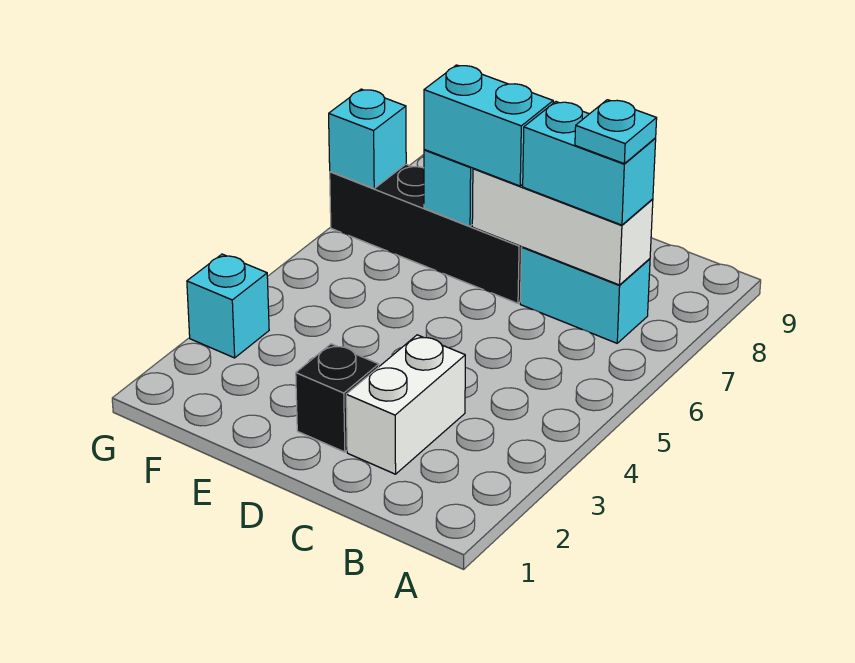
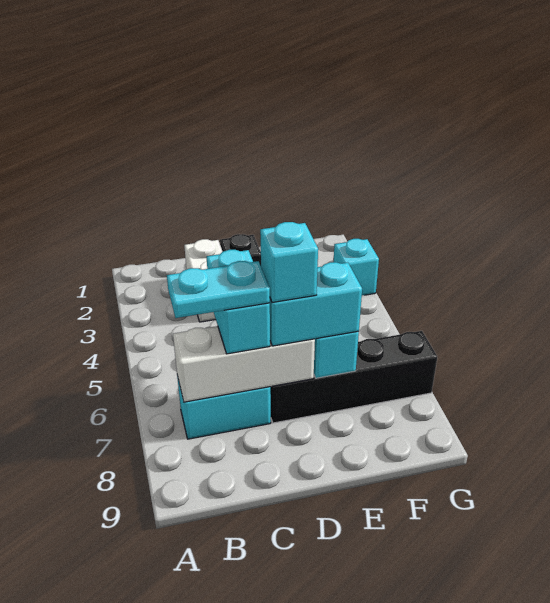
cyan 1x2 brick [523,102,656,225] -> cyan 1x2 brick turned to [207,250,270,354]
cyan 1x1 plate [575,100,657,164] -> cyan 1x2 plate [167,261,270,318]
cyan 1x1 brick [329,89,406,188] -> cyan 1x1 brick moved to [260,222,318,302]

